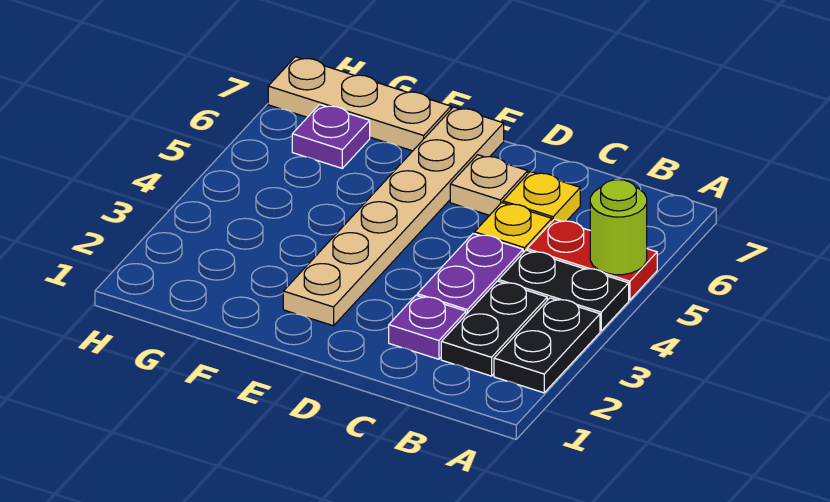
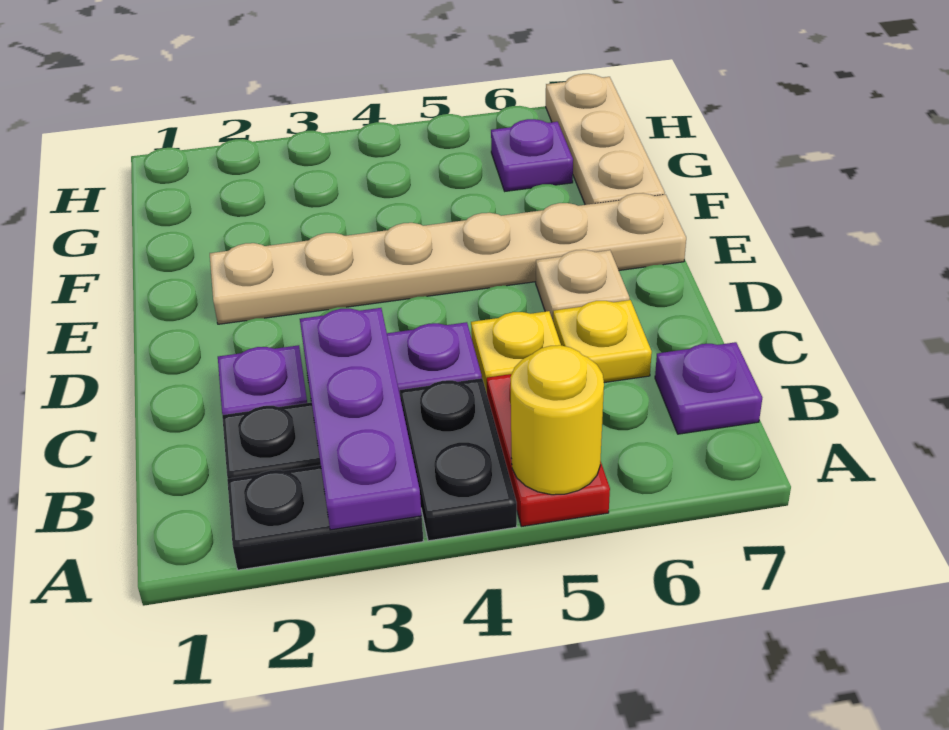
none -> purple 1x3 plate [300,308,422,530]
lime 1x1 round brick [590,180,647,275] -> yellow 1x1 round brick [510,345,604,495]
none -> purple 1x1 plate [655,342,762,434]

